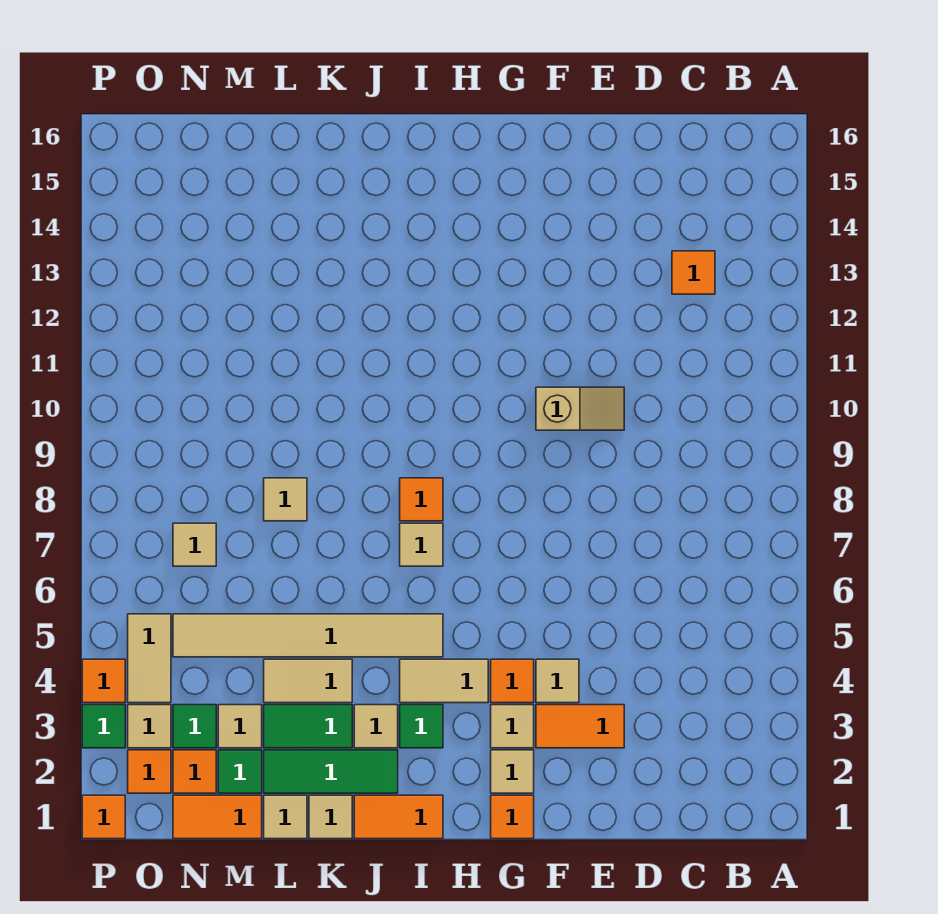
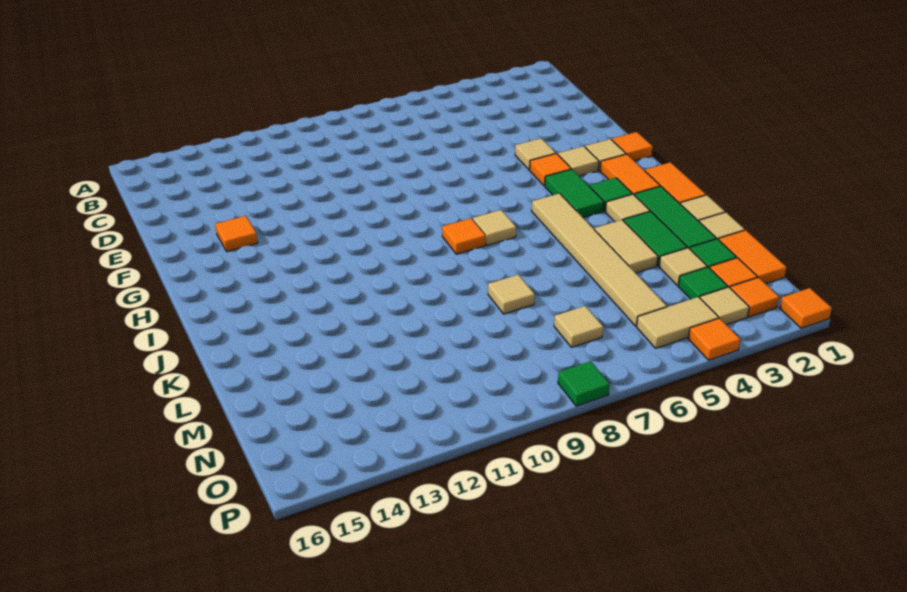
orange 1x1 tile [672,251,715,294] -> orange 1x1 tile moved to [215,216,258,252]
orange 1x2 tile [536,705,624,748] -> orange 1x2 tile moved to [600,154,660,195]
tan 1x2 slope [536,387,624,430] -> none
tan 1x2 tile [400,659,488,703] -> green 1x2 tile [545,169,604,218]
green 1x1 tile [82,705,125,748] -> green 1x1 tile moved to [558,361,610,406]

